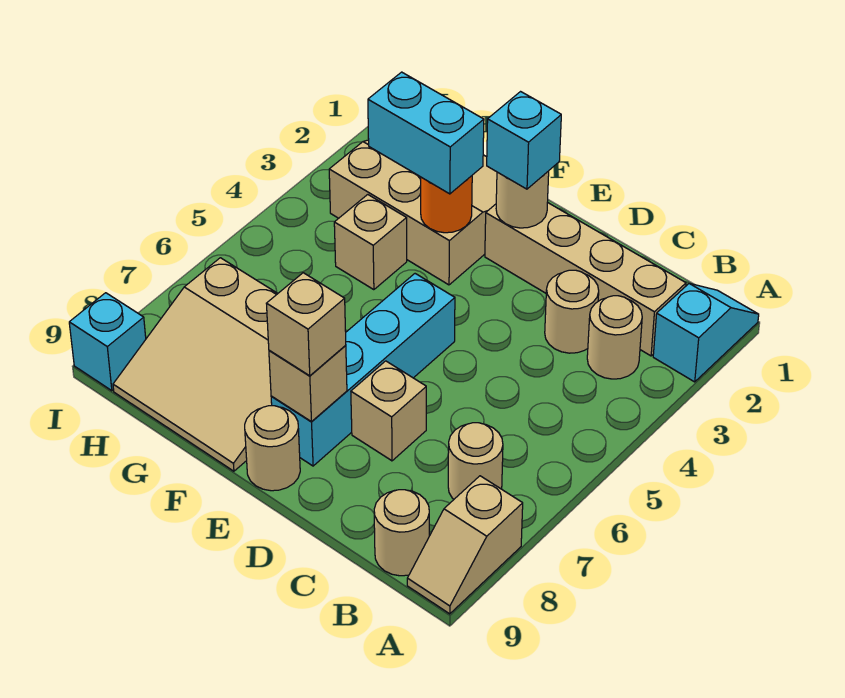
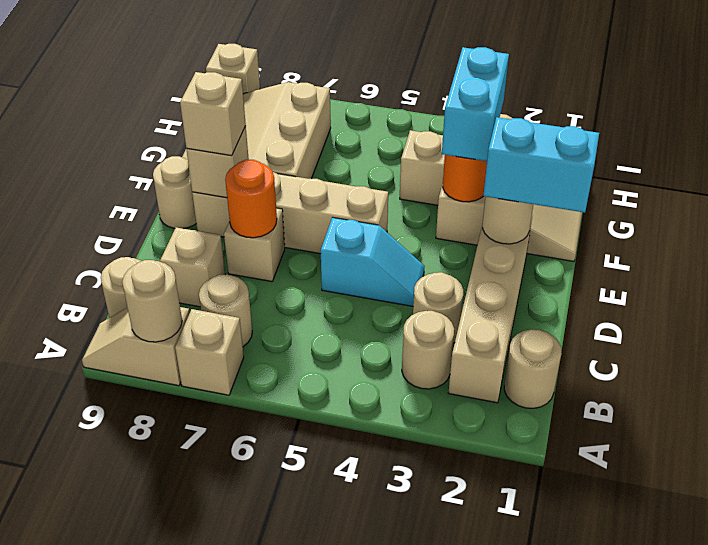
cyan 1x2 slope [653,284,759,382] -> cyan 1x2 slope moved to [321,217,425,306]
none -> tan 1x1 brick [175,309,244,395]
none -> tan 1x1 round brick [122,260,182,342]
none -> tan 1x1 round brick [504,329,562,408]
none -> tan 1x1 brick [160,227,225,307]
none -> orange 1x1 round brick [225,160,277,238]
cyan 1x1 brick [487,92,561,189] -> cyan 1x2 brick [483,117,599,212]
cyan 1x4 brick [271,274,455,466] -> tan 1x4 brick [192,172,388,254]
cyan 1x1 brick [69,293,146,391] -> tan 1x1 brick [206,44,260,93]

